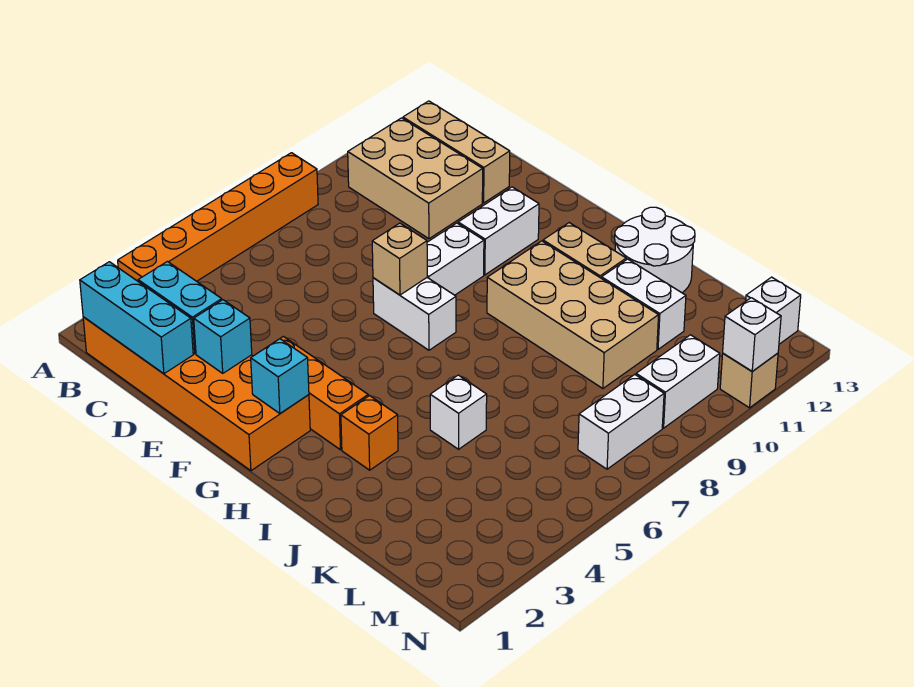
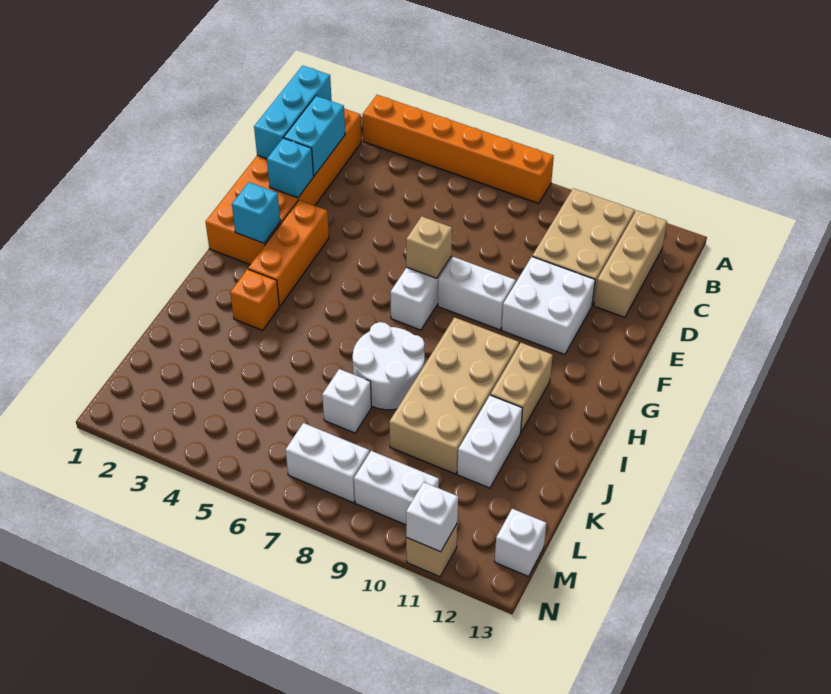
white 1x2 brick [458,187,539,275] -> white 2x2 brick [502,257,595,354]
white 2x2 round brick [615,207,695,293] -> white 2x2 round brick moved to [352,322,425,410]
white 1x1 brick [430,375,487,449] -> white 1x1 brick moved to [322,369,371,433]

